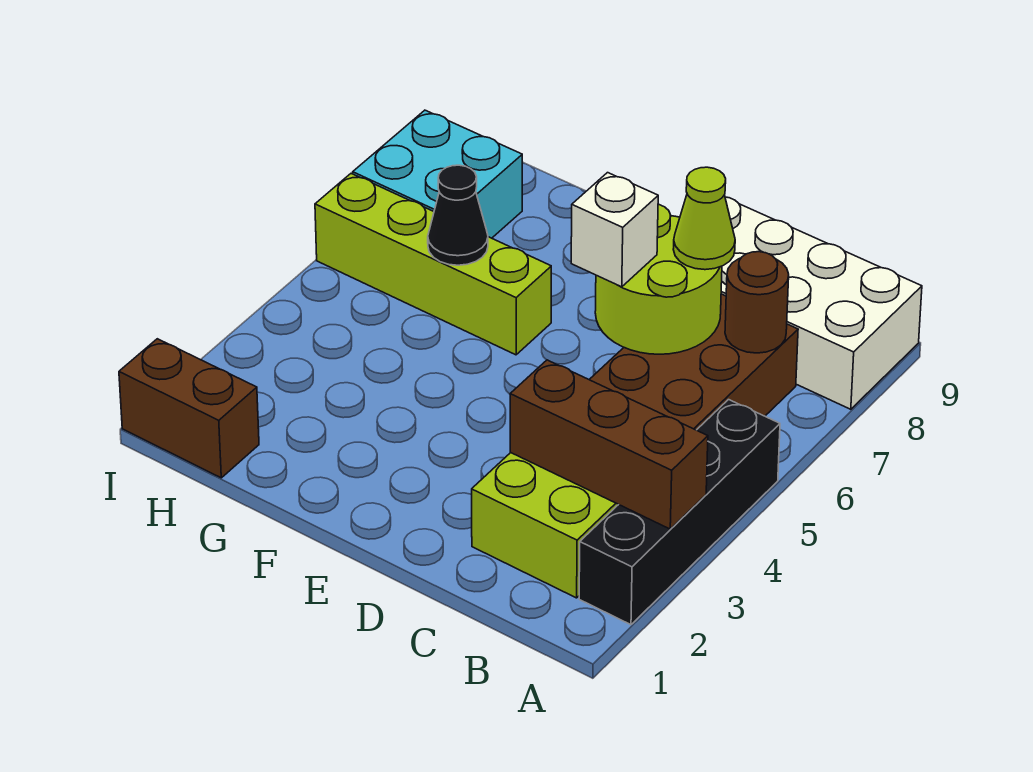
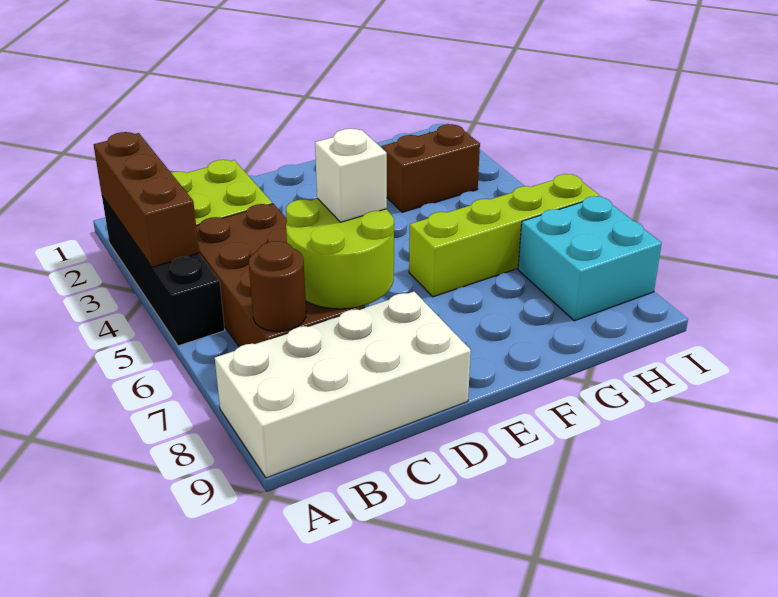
brown 1x3 brick [510,360,708,529] -> brown 1x3 brick turned to [94,132,199,267]
lime 1x1 cone [673,167,735,270] -> none
black 1x1 cone [428,165,488,265] -> none
brown 1x2 brick [119,339,259,478] -> brown 1x2 brick moved to [381,124,480,212]

